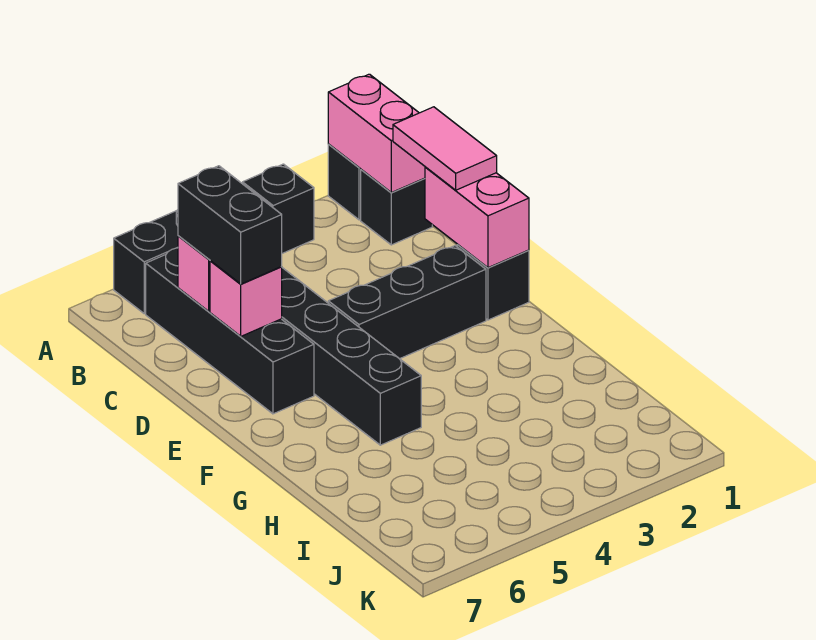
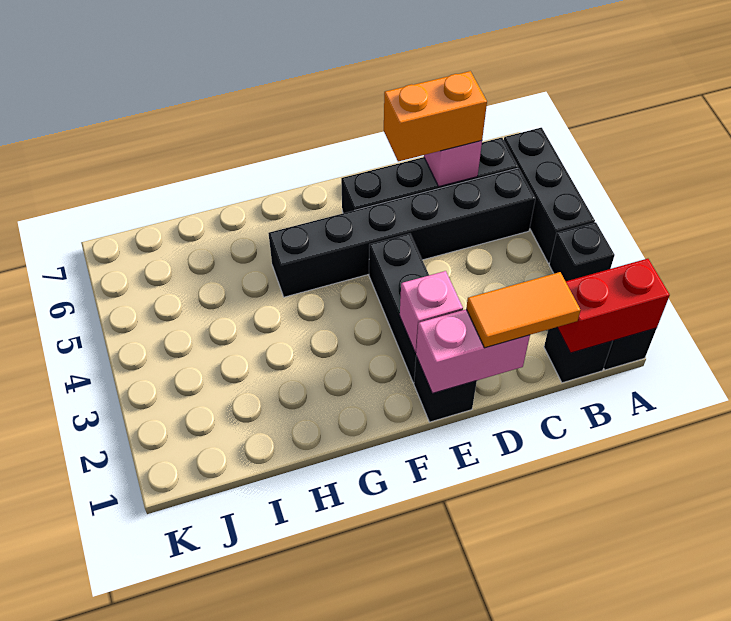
pink 1x2 brick [328,74,425,192] -> red 1x2 brick [557,259,670,353]
pink 1x2 tile [393,107,497,190] -> orange 1x2 tile [466,272,581,348]
black 1x2 brick [178,166,282,284] -> orange 1x2 brick [384,71,487,161]
pink 1x1 brick [210,261,282,336] -> pink 1x1 brick moved to [400,271,463,353]

